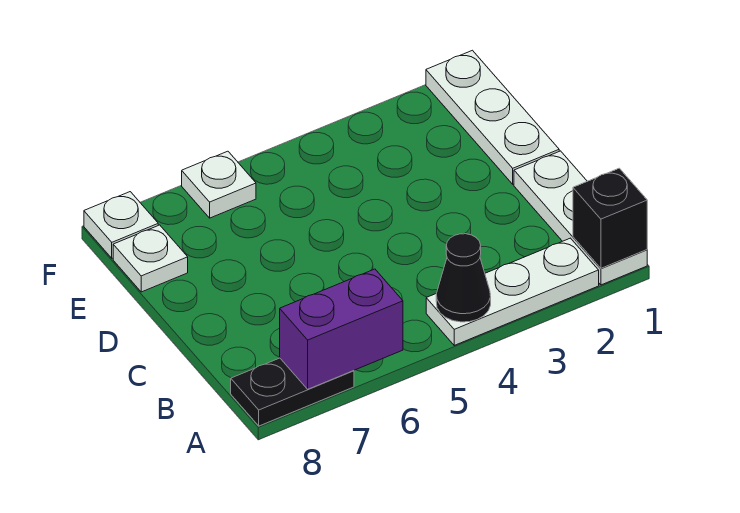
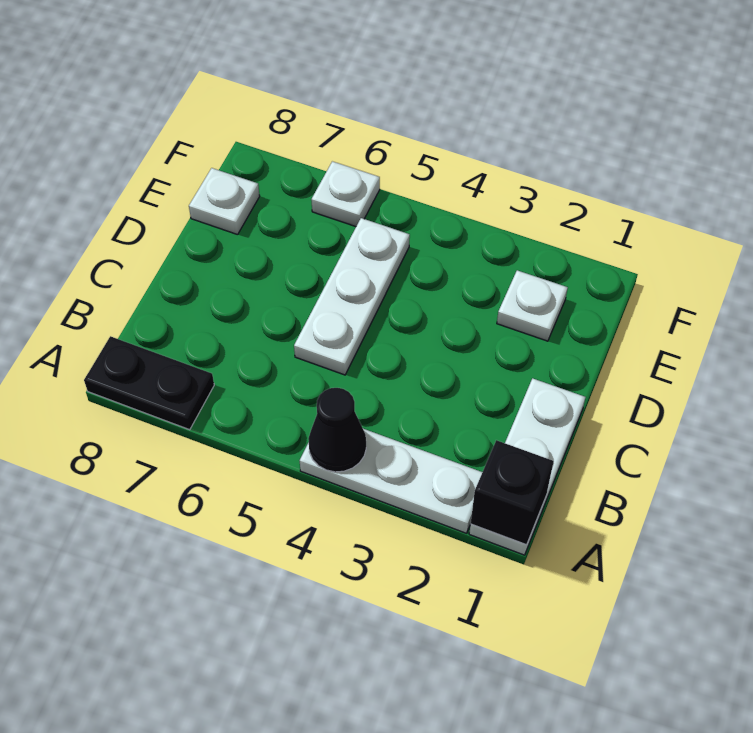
purple 1x2 brick [280,269,403,389] -> none
white 1x3 plate [426,50,559,184] -> white 1x3 plate moved to [294,218,410,375]
white 1x1 plate [84,192,158,258] -> white 1x1 plate moved to [497,270,568,341]

